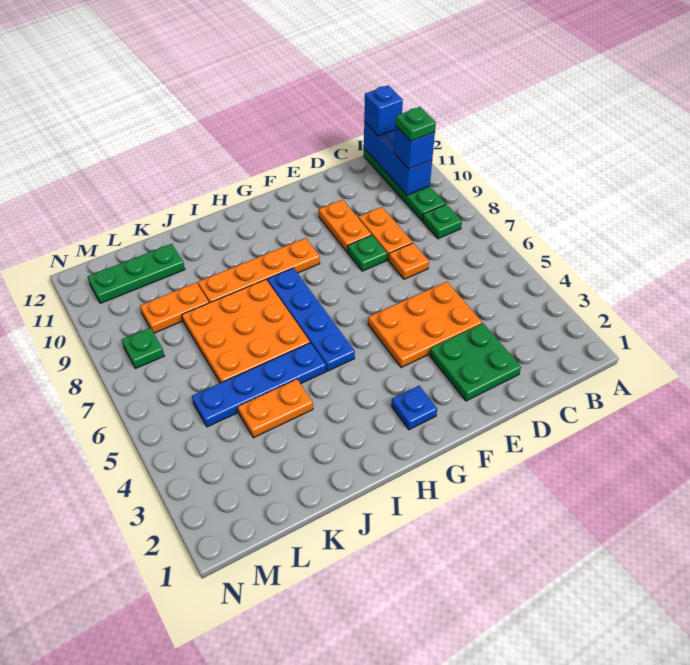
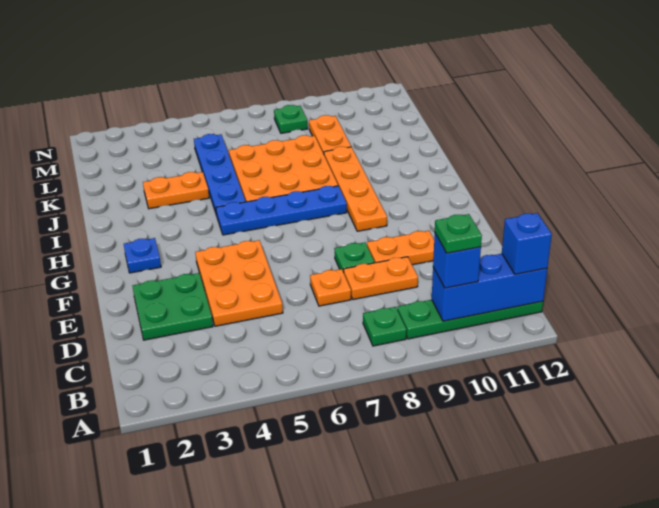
orange 1x2 plate [238,379,313,438] -> orange 1x2 plate turned to [143,172,209,209]
green 1x3 plate [88,244,185,303] -> none

